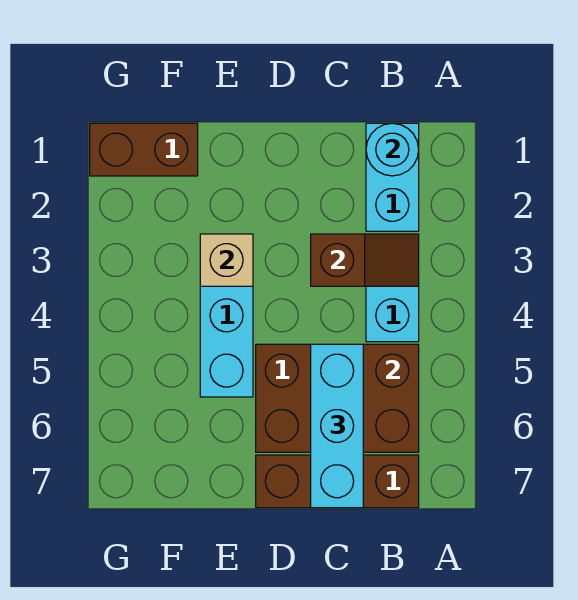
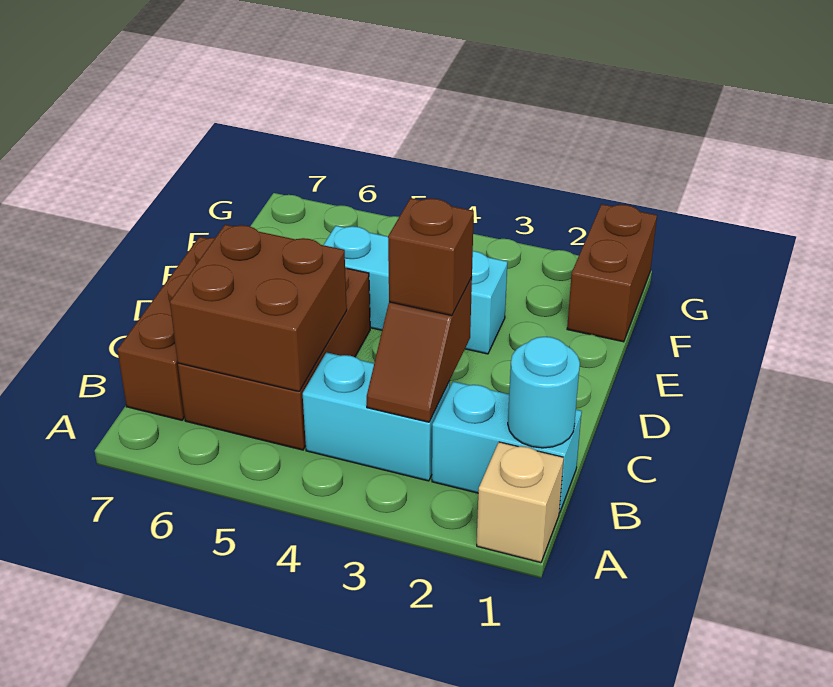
none -> brown 1x1 brick [388,198,474,316]
cyan 1x3 brick [311,344,363,508] -> none
tan 1x1 brick [200,234,253,286] -> tan 1x1 brick moved to [477,442,564,563]

